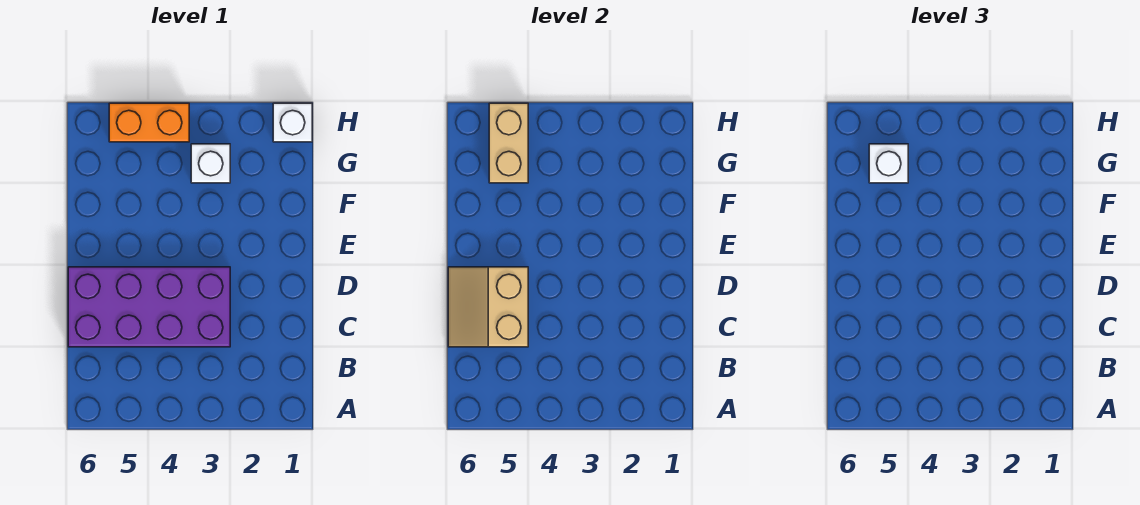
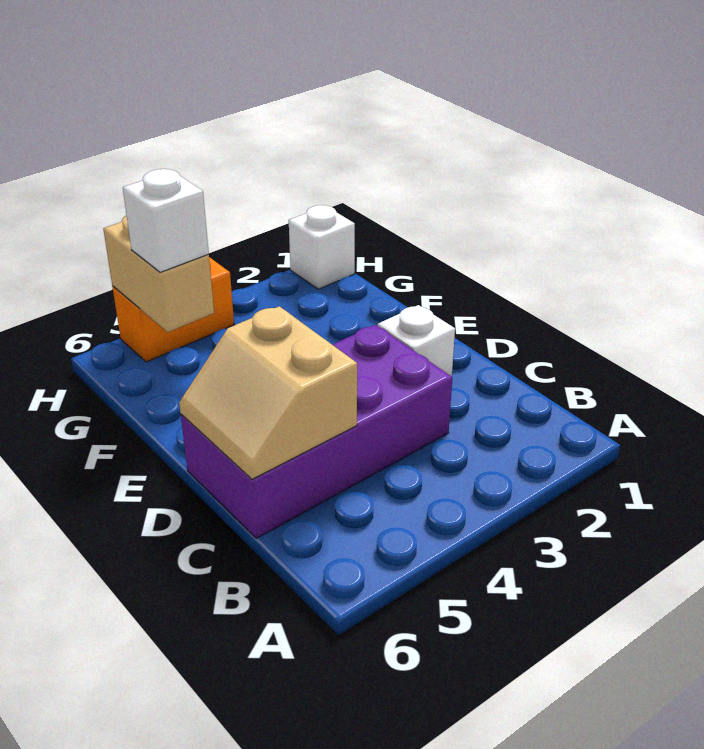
white 1x1 brick [191,144,230,183] -> white 1x1 brick moved to [378,305,455,376]

